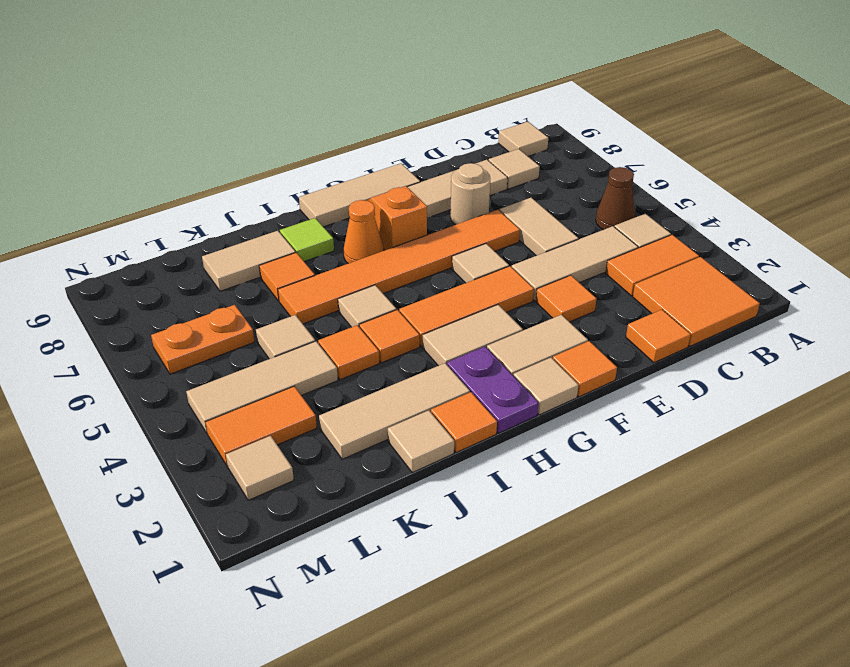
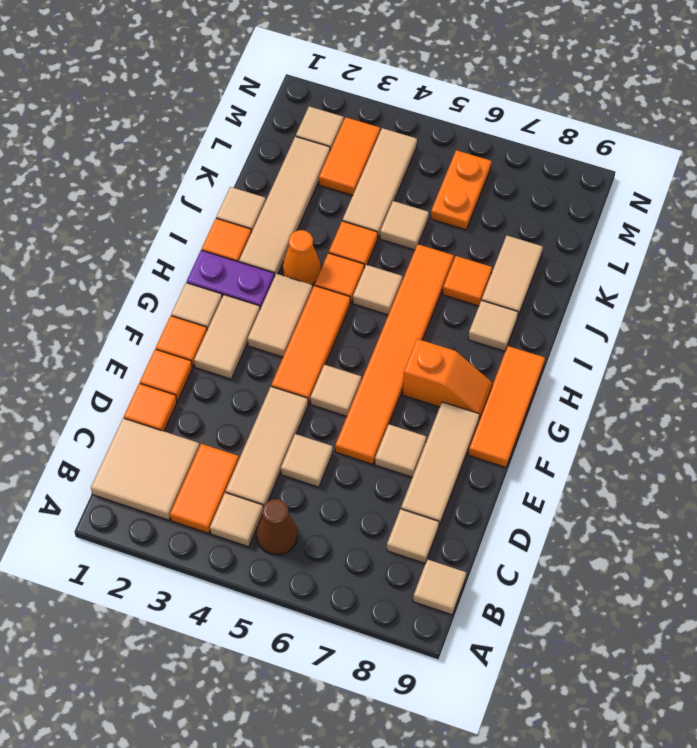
orange 2x2 tile [633,257,760,346] -> tan 2x2 tile [91,418,200,520]
tan 1x2 tile [499,198,578,256] -> tan 1x1 tile [281,434,333,487]
orange 1x1 tile [536,275,597,322] -> orange 1x1 tile moved to [140,349,192,401]
tan 1x1 round brick [451,163,491,225] -> tan 1x1 tile [375,424,426,477]
tan 1x3 tile [299,163,420,227] -> orange 1x3 tile [468,346,545,467]
orange 1x1 cone [344,200,383,263] -> orange 1x1 cone moved to [283,230,321,284]
tan 1x3 tile [319,363,470,459] -> tan 1x4 tile [239,137,330,277]
lime 1x1 tile [280,218,334,262] -> tan 1x1 tile [468,300,518,351]

